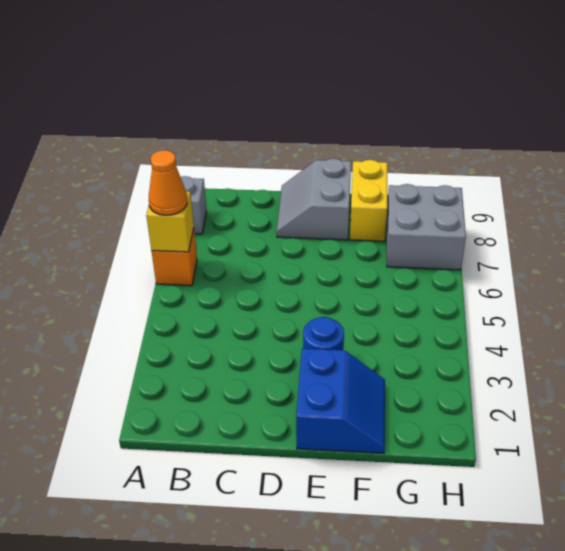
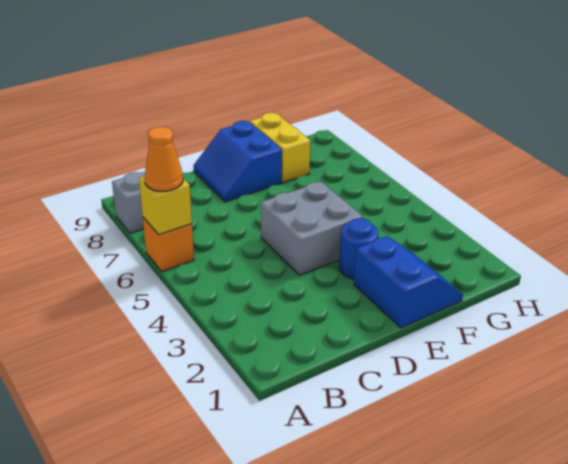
grey 2x2 slope [276,159,351,240] -> blue 2x2 slope [194,121,282,202]
grey 2x2 brick [387,184,466,270] -> grey 2x2 brick moved to [261,182,363,275]

